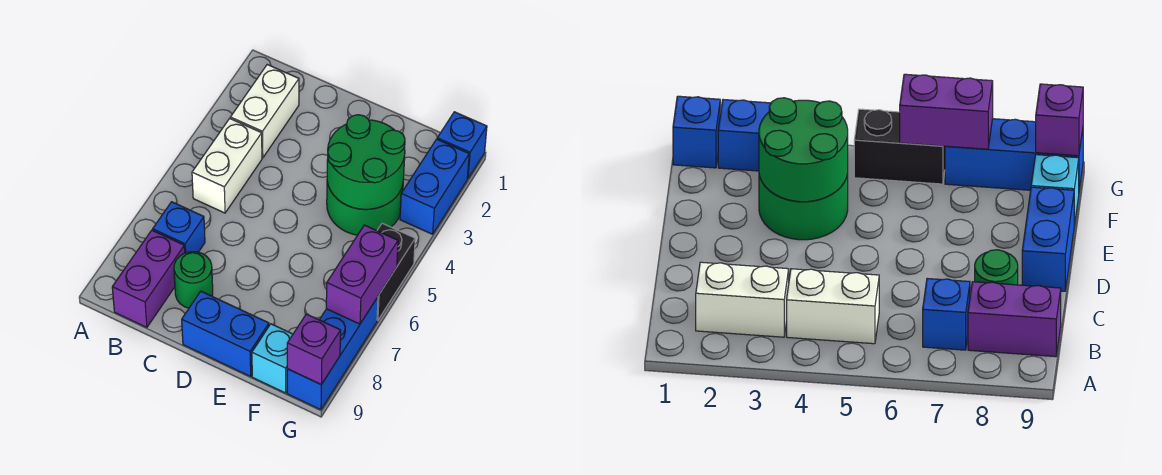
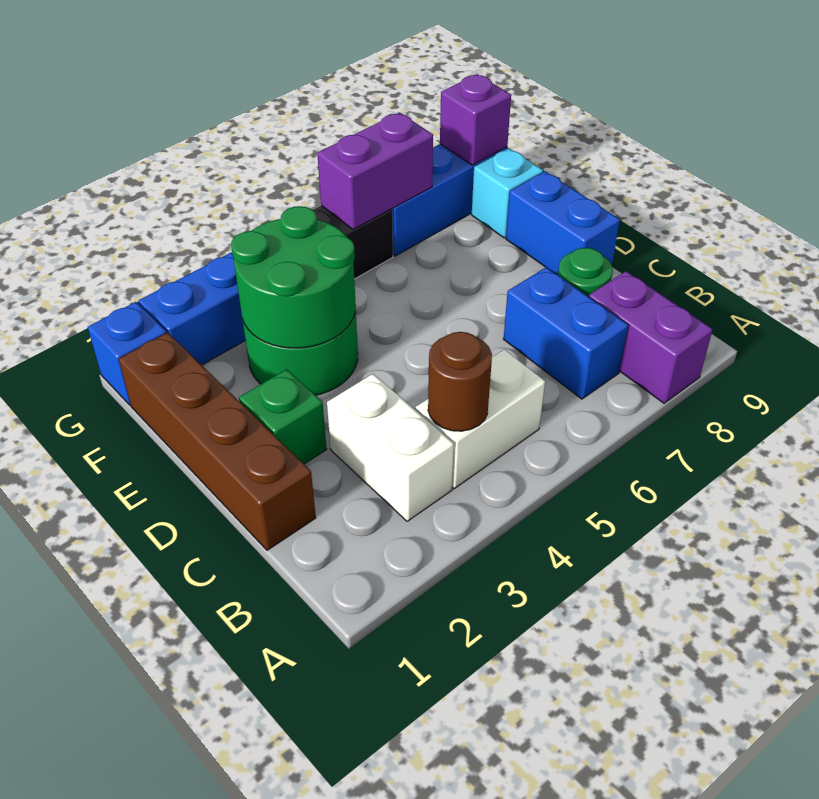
white 1x2 brick [230,65,299,158] -> white 1x2 brick turned to [327,374,454,521]
none -> brown 1x1 round brick [428,332,492,431]
blue 1x1 brick [153,202,205,253] -> blue 1x2 brick [504,267,628,399]
purple 1x2 brick [112,230,185,327] -> purple 1x2 brick turned to [589,271,713,403]
none -> brown 1x4 brick [119,333,316,550]
none -> green 1x1 brick [239,369,327,464]

